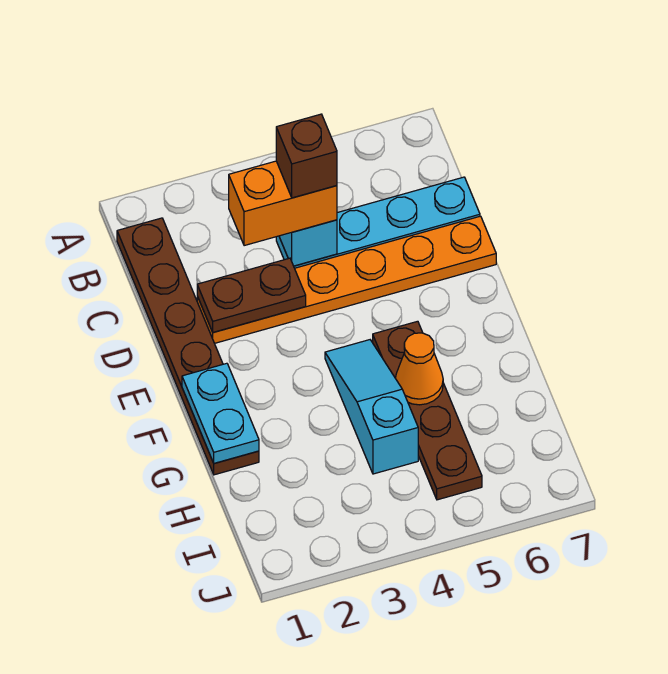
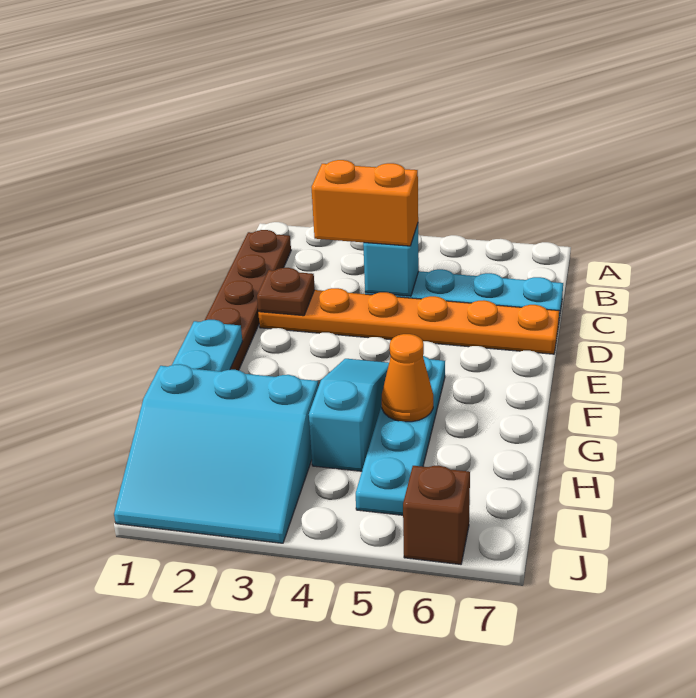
brown 1x1 brick [276,114,337,198] -> brown 1x1 brick moved to [403,466,470,564]
brown 1x2 plate [197,258,306,332] -> brown 1x1 plate [257,268,315,316]
brown 1x4 plate [373,321,482,500] -> cyan 1x4 plate [356,356,445,515]
none -> cyan 3x3 slope [114,364,318,543]

